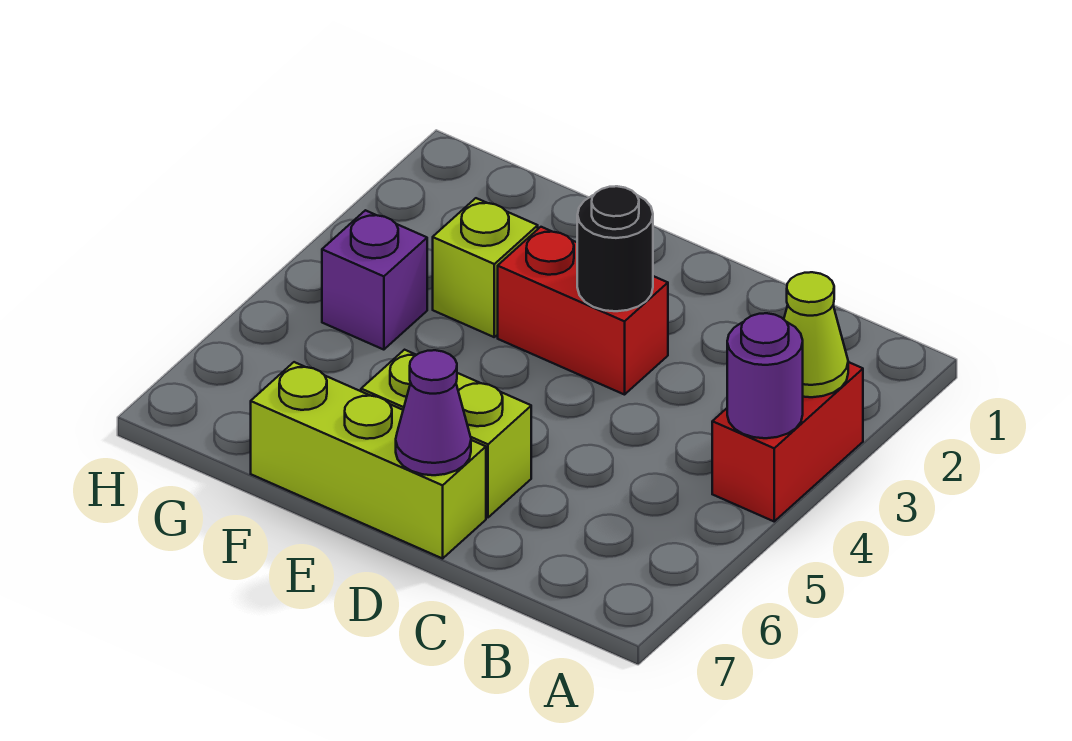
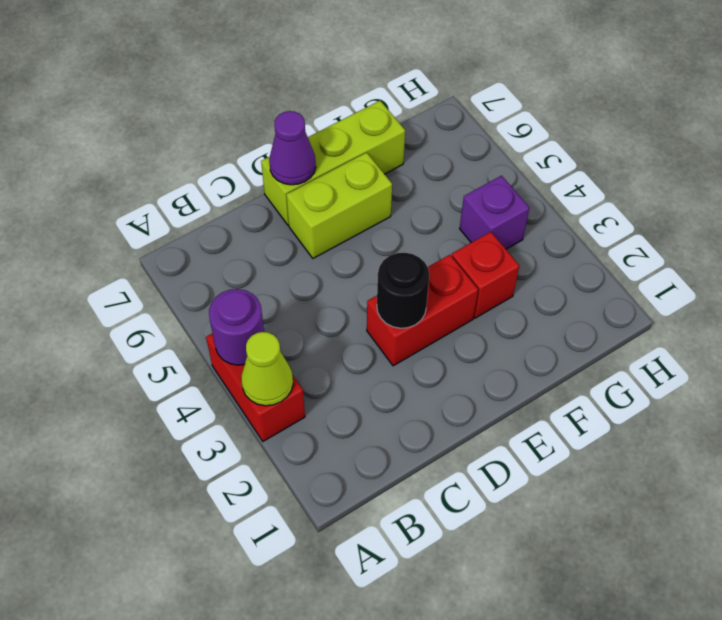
lime 1x1 brick [433,198,538,337] -> red 1x1 brick [452,232,519,318]

